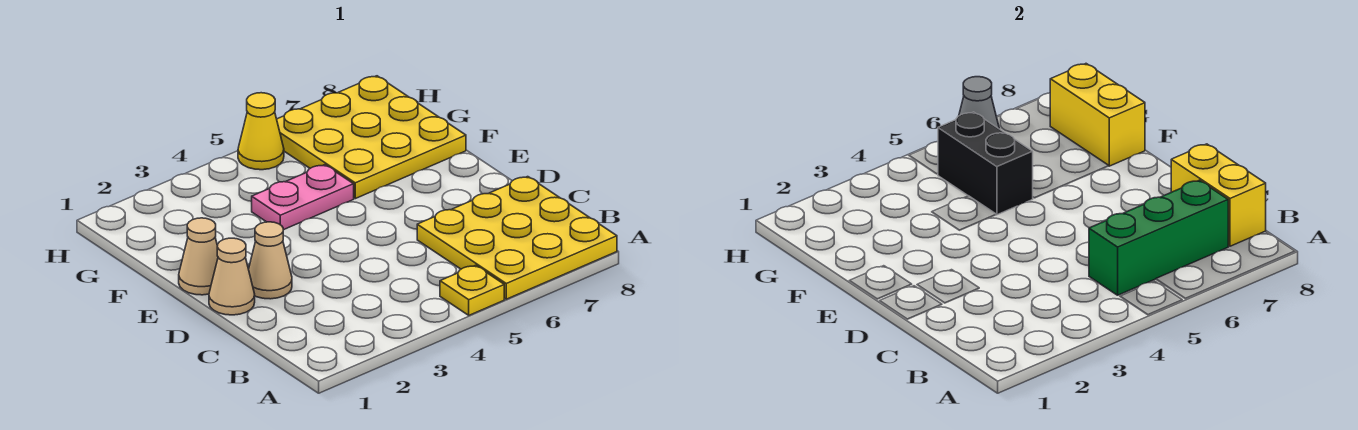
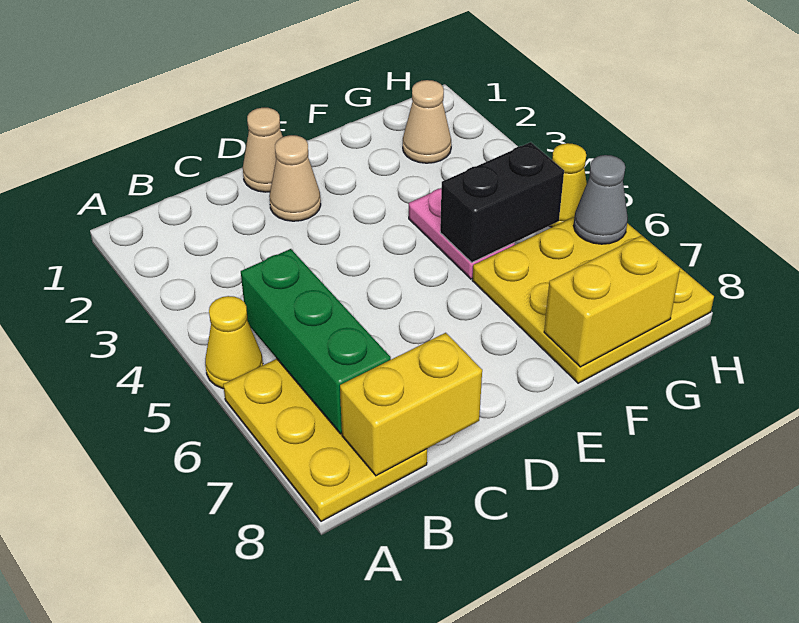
yellow 1x1 plate [440,265,504,315] -> yellow 1x1 cone [205,296,263,389]
yellow 3x3 plate [417,177,617,299] -> yellow 2x3 plate [223,359,427,521]
tan 1x1 cone [179,218,218,295] -> tan 1x1 cone moved to [403,80,451,163]

